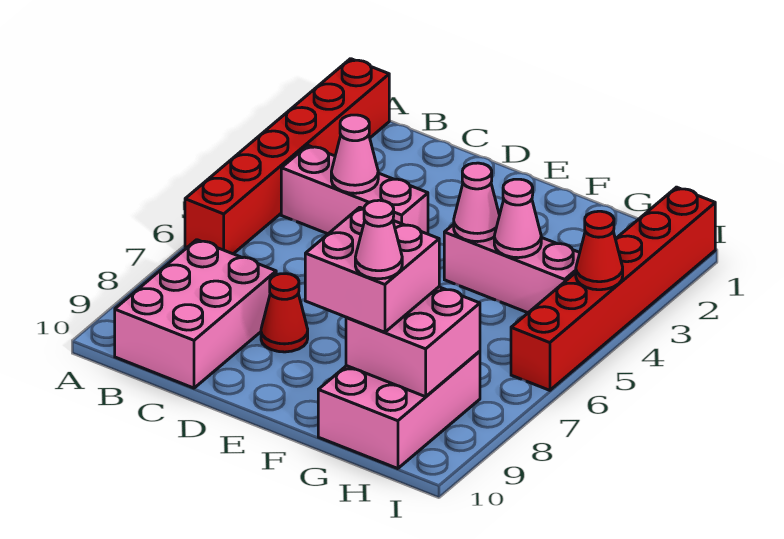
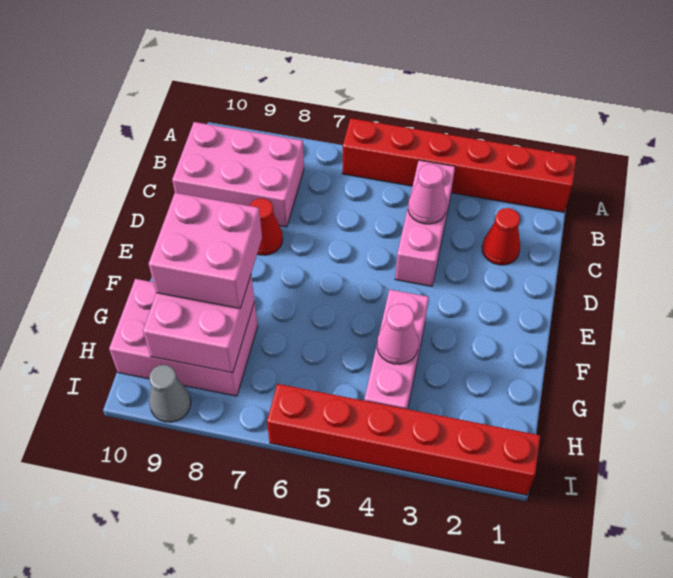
pink 1x1 cone [454,163,499,242] -> none
pink 1x1 cone [355,200,402,279] -> none
red 1x1 cone [576,211,623,290] -> red 1x1 cone moved to [482,208,520,265]
none -> grey 1x1 cone [149,365,191,422]

